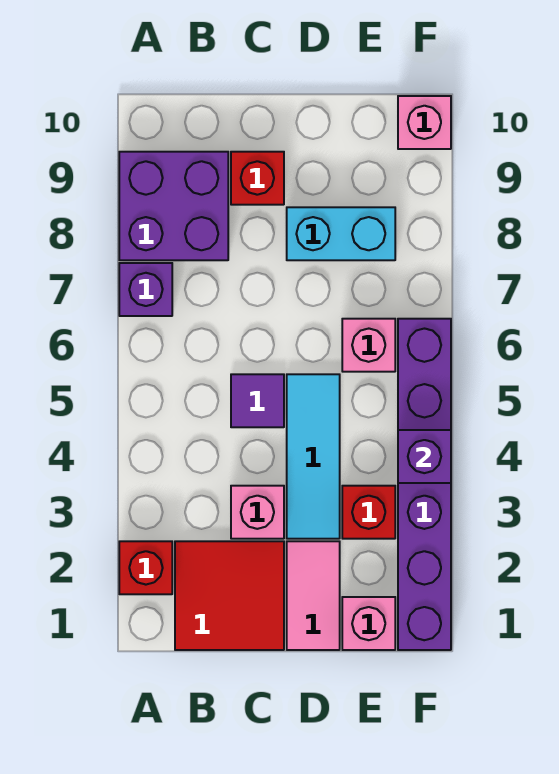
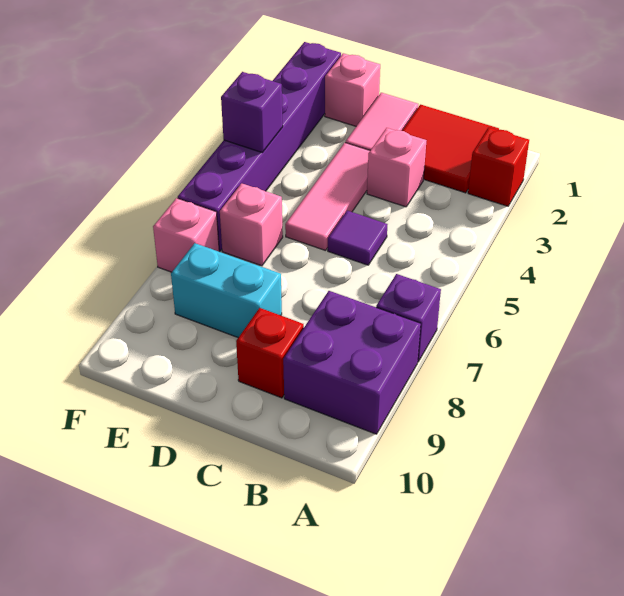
cyan 1x3 tile [287,374,340,539] -> pink 1x3 tile [285,143,370,251]
red 1x1 brick [342,486,395,539] -> none
pink 1x1 brick [398,96,451,149] -> pink 1x1 brick moved to [153,198,219,272]

